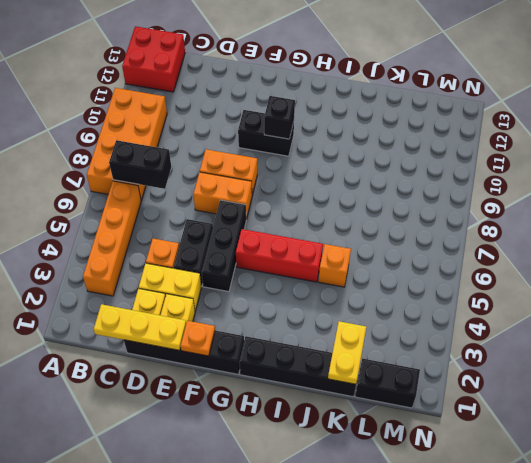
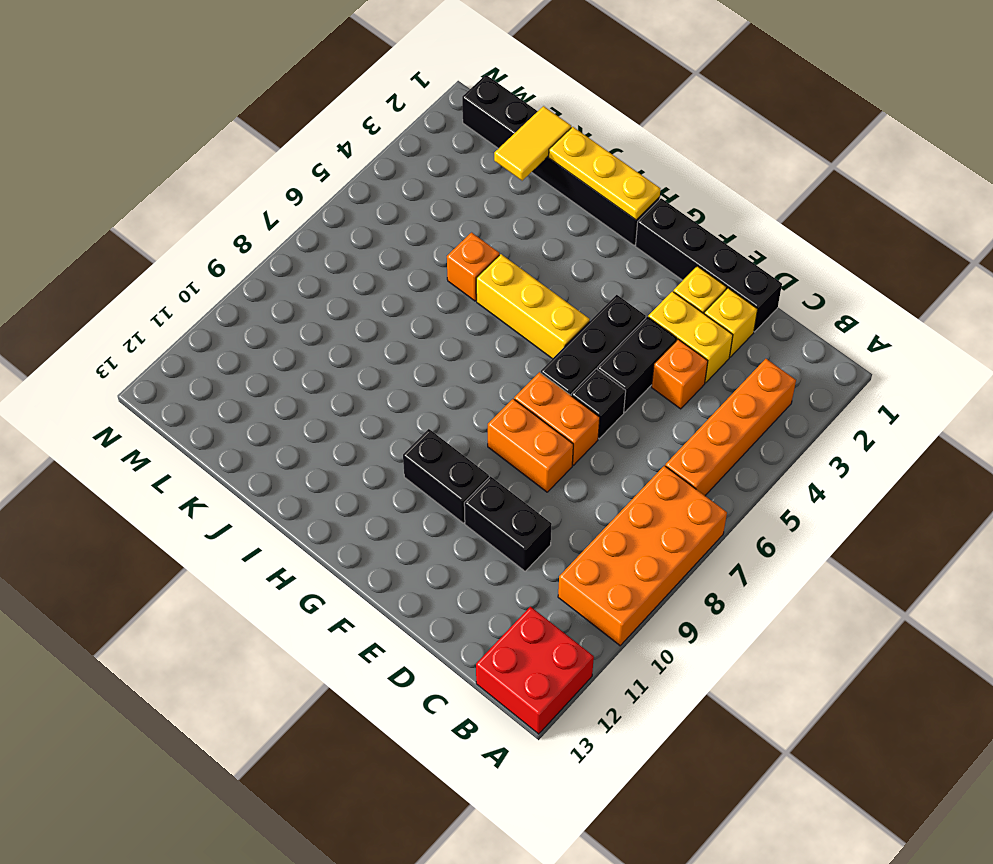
black 1x2 brick [109,140,171,189] -> black 1x2 brick moved to [464,476,552,571]
yellow 1x3 plate [94,304,186,350] -> yellow 1x3 plate moved to [549,127,660,220]
orange 1x1 plate [181,321,215,356] -> none
red 1x3 brick [236,229,323,282] -> yellow 1x3 brick [476,254,590,359]
black 1x1 brick [264,96,295,139] -> black 1x1 brick moved to [571,369,626,439]
yellow 1x2 plate [328,321,366,384] -> yellow 1x2 tile [494,106,571,181]

